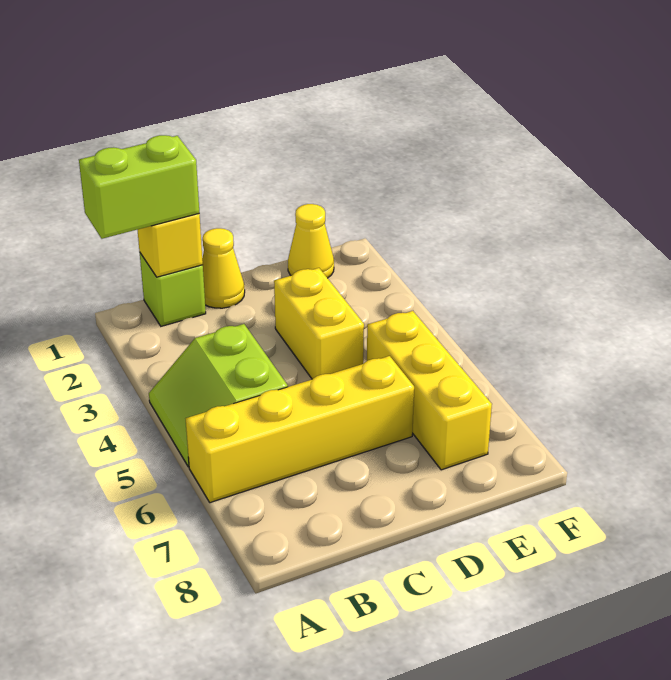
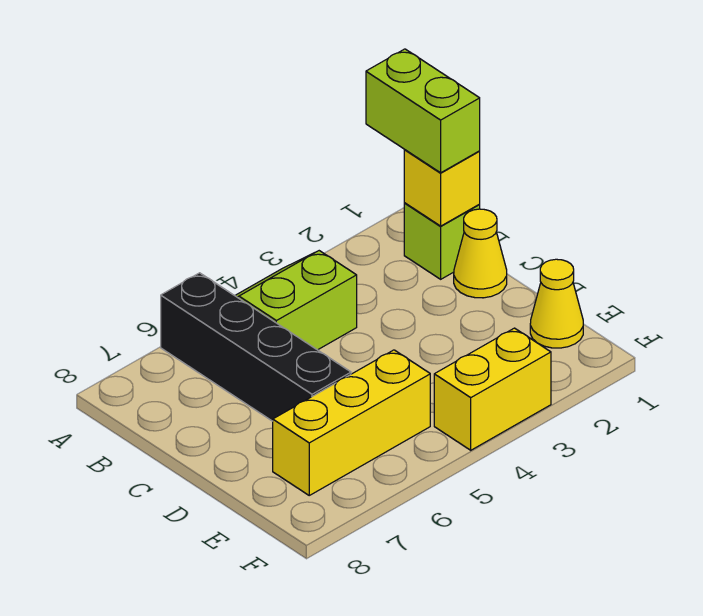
yellow 1x4 brick [186,356,414,503] -> black 1x4 brick [161,273,351,421]
yellow 1x2 brick [274,268,364,379] -> yellow 1x2 brick moved to [434,328,551,450]

